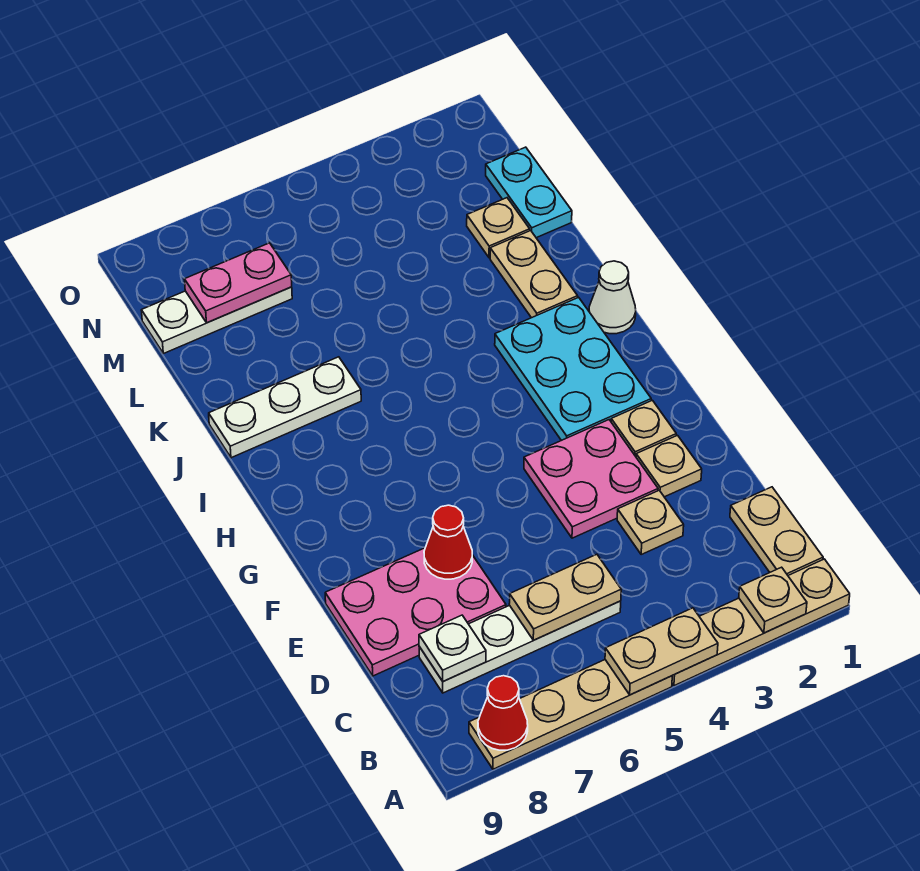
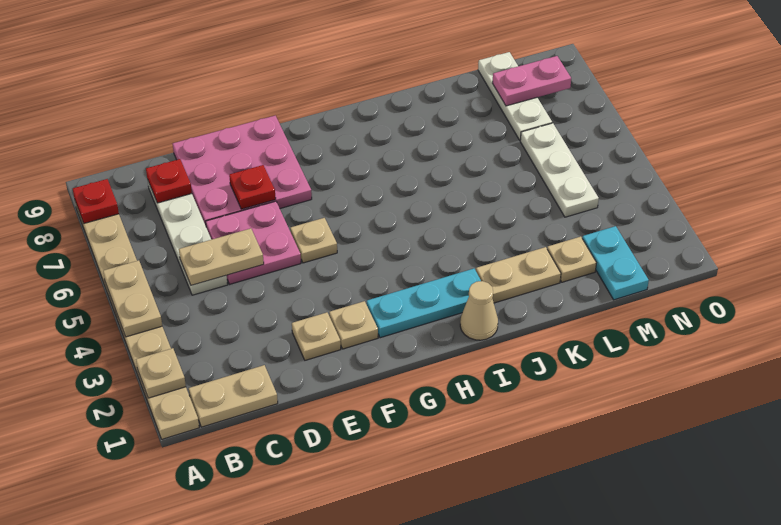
red 1x1 cone [478,676,528,750] -> red 1x1 plate [73,179,119,223]
tan 1x2 plate [509,554,621,640] -> tan 1x2 plate turned to [179,228,264,285]
white 1x1 plate [419,615,486,681] -> red 1x1 plate [146,159,192,203]
tan 1x1 plate [617,490,684,554] -> tan 1x1 plate moved to [290,218,337,263]
pink 2x3 plate [325,548,506,676] -> pink 3x3 plate [173,116,312,225]
pink 2x2 plate [524,420,658,538] -> pink 2x2 plate moved to [206,201,301,284]
red 1x1 cone [424,505,472,579] -> red 1x1 plate [229,165,276,209]
cyan 2x3 plate [495,297,651,441] -> cyan 1x3 plate [367,269,481,338]
white 1x1 cone [589,261,636,334] -> tan 1x1 cone [460,281,498,340]
white 1x3 plate [209,357,361,458] -> white 1x3 plate moved to [520,123,599,217]
cyan 1x2 plate [486,147,572,238] -> cyan 1x2 plate turned to [582,226,649,300]
pink 1x2 plate [184,243,292,323] -> pink 1x2 plate turned to [492,56,571,106]

